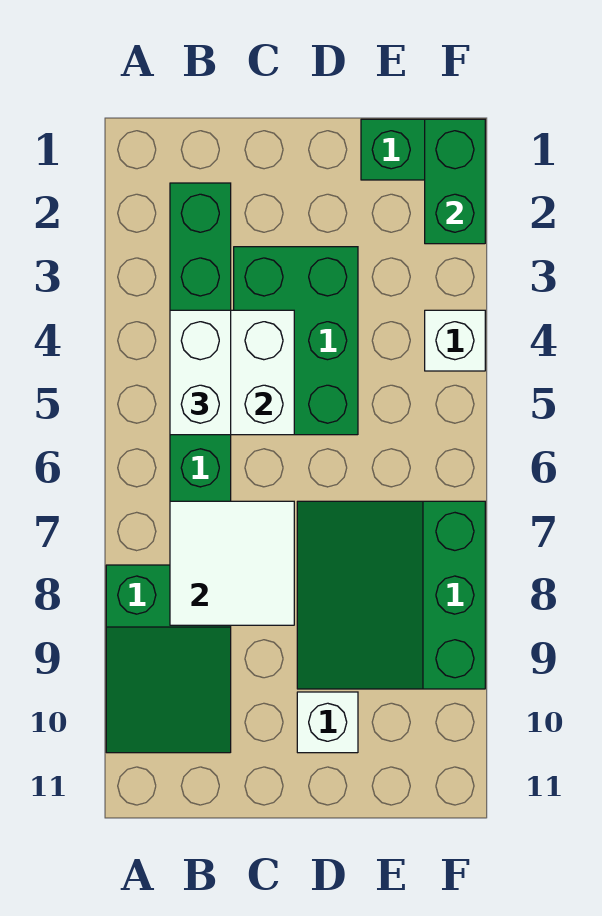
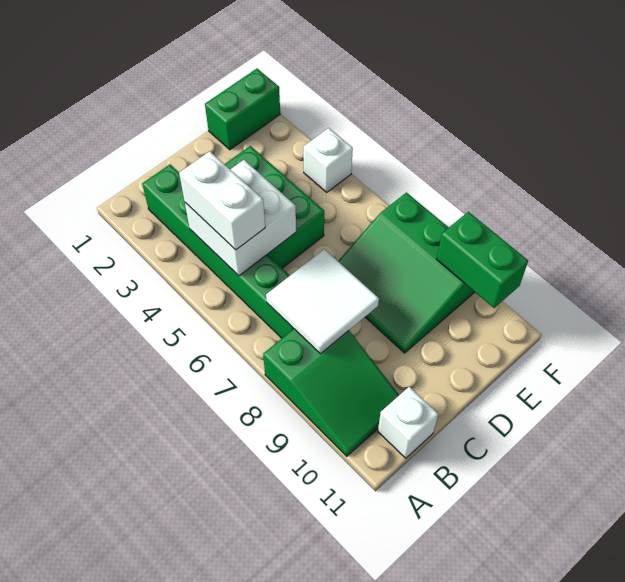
white 1x1 brick [297,692,358,753] -> white 1x1 brick moved to [378,387,438,458]
green 1x2 brick [425,119,485,244] -> green 1x2 brick moved to [437,212,528,308]

